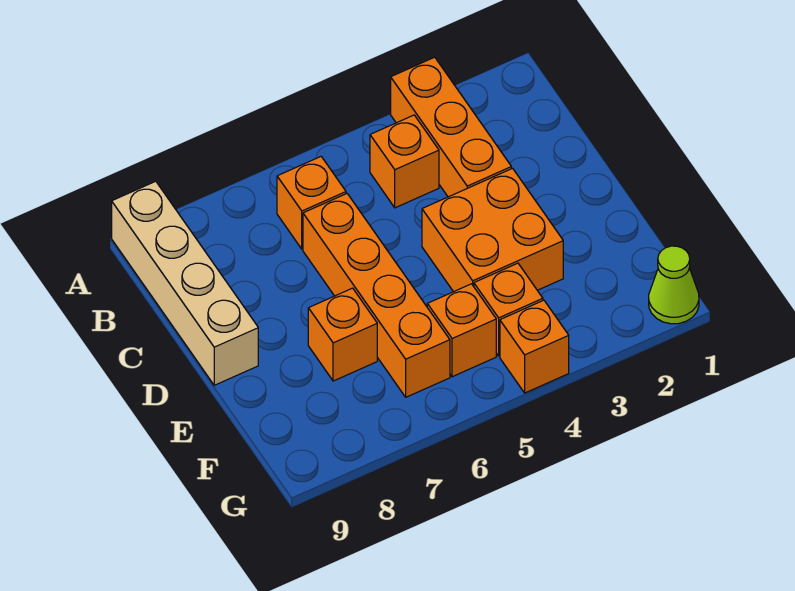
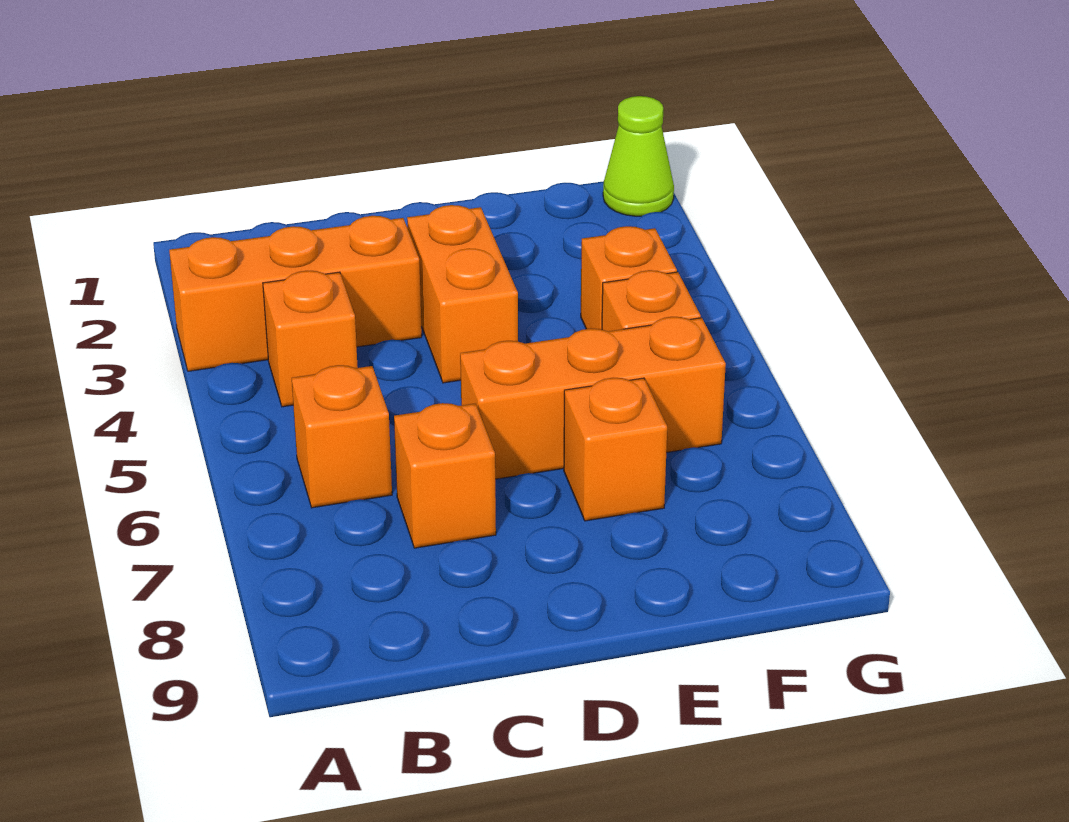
tan 1x4 brick [112,181,258,385] -> none
orange 1x4 brick [303,194,450,397] -> orange 1x3 brick [460,317,726,479]
orange 2x2 brick [422,168,563,292] -> orange 1x2 brick [407,205,518,383]
orange 1x1 brick [500,300,569,393] -> orange 1x1 brick moved to [394,403,496,548]

